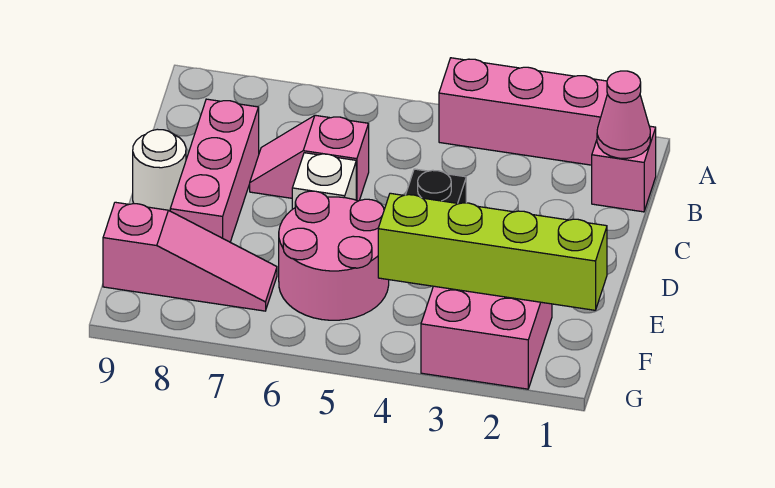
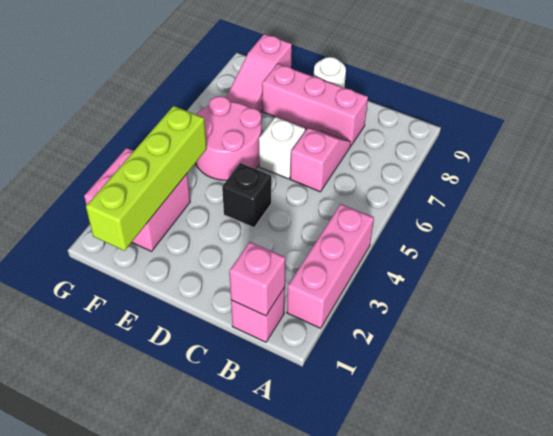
pink 1x1 cone [597,71,650,158] -> pink 1x1 brick [229,242,286,316]

